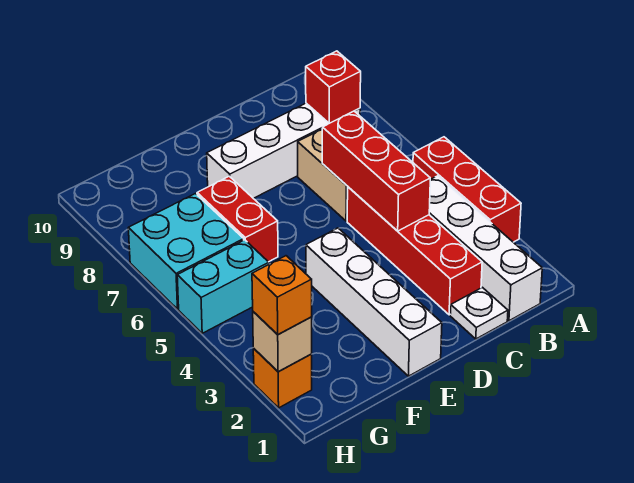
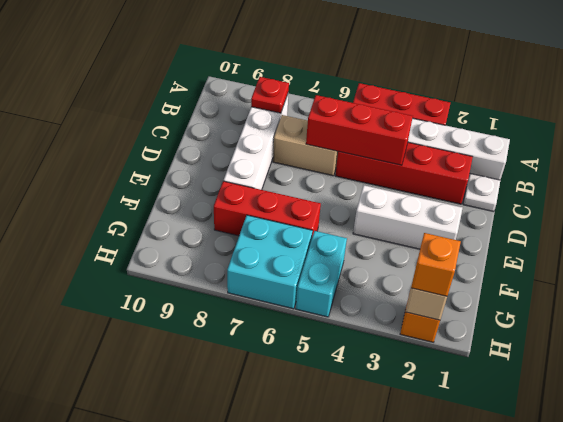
red 1x1 brick [306,51,361,123] -> red 1x1 plate [251,77,289,113]
white 1x4 brick [306,228,442,376] -> white 1x3 brick [353,185,462,249]
red 1x2 brick [197,176,278,262] -> red 1x3 brick [214,181,321,236]

